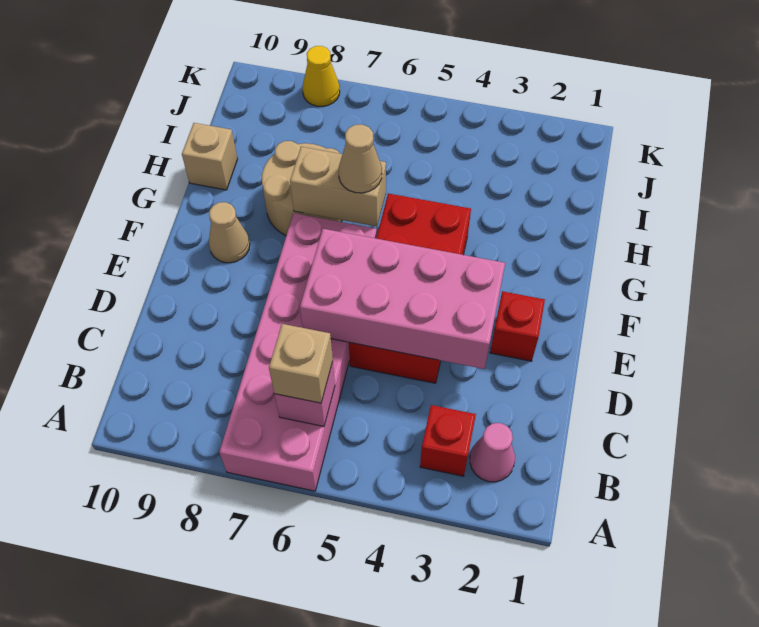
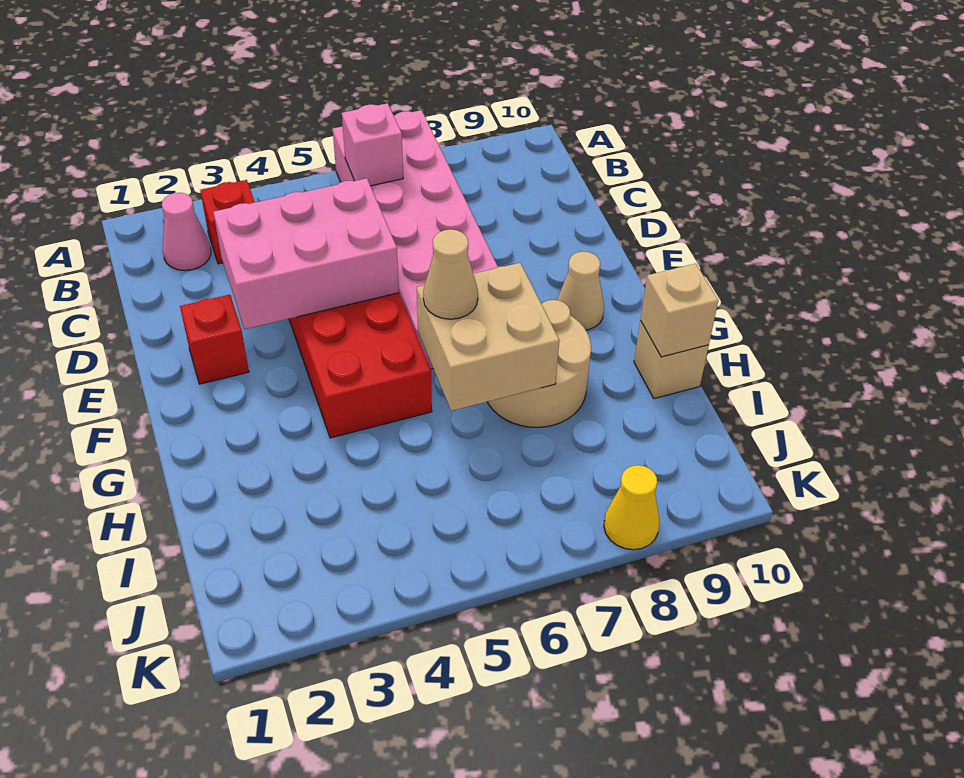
tan 1x1 brick [269,324,333,403] -> tan 1x1 brick moved to [640,264,718,357]
pink 2x4 brick [300,229,505,369] -> pink 2x3 brick [213,178,399,329]
tan 1x2 brick [290,147,386,226] -> tan 2x2 brick [417,263,559,411]

